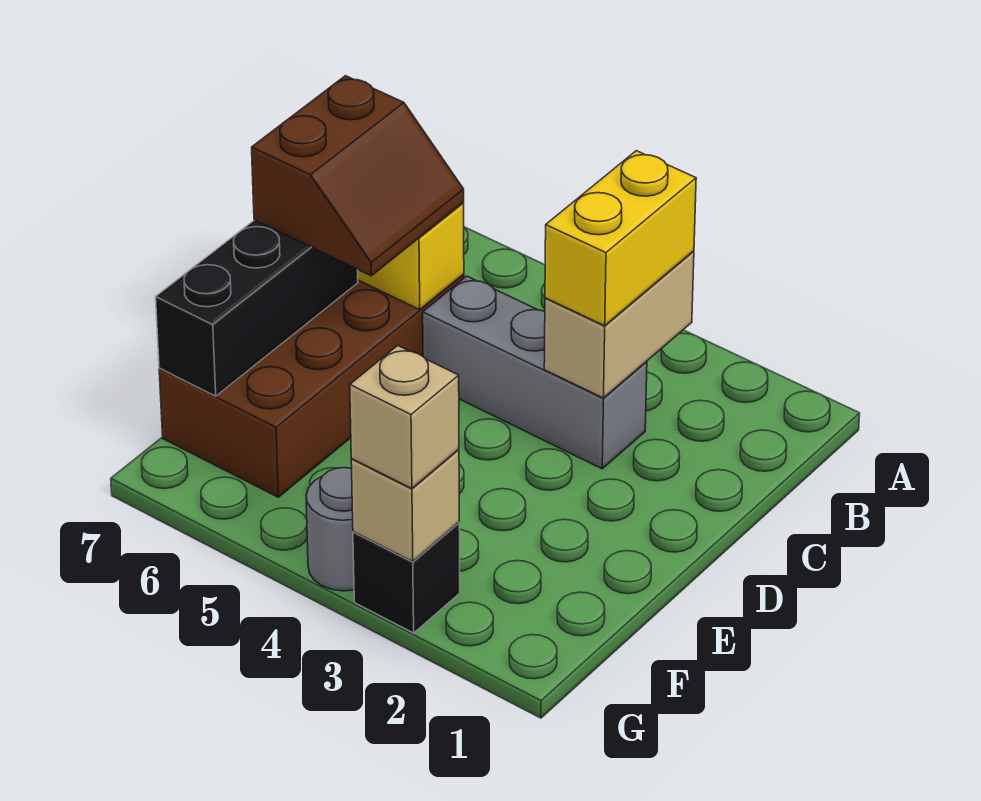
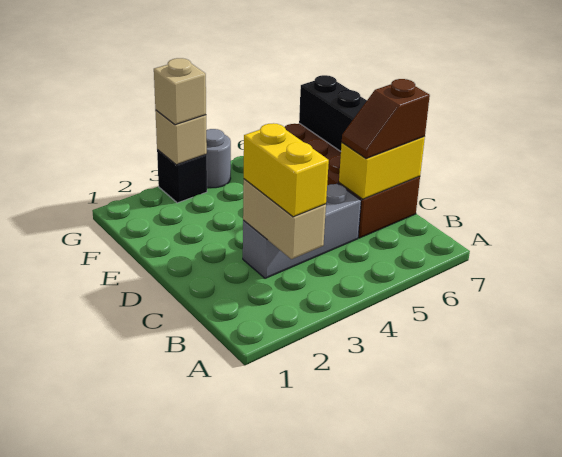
brown 2x2 slope [252,76,464,276] -> brown 1x2 slope [342,79,430,159]

